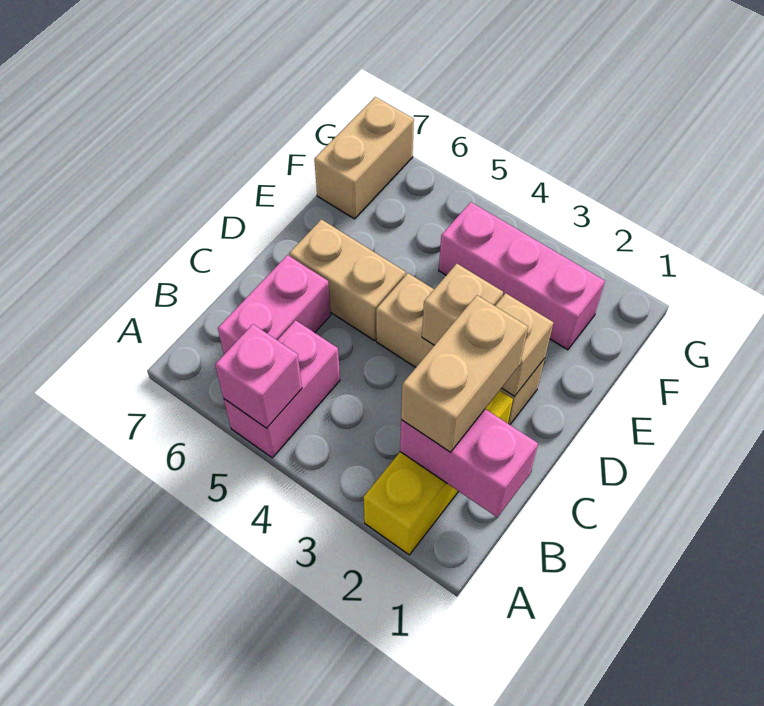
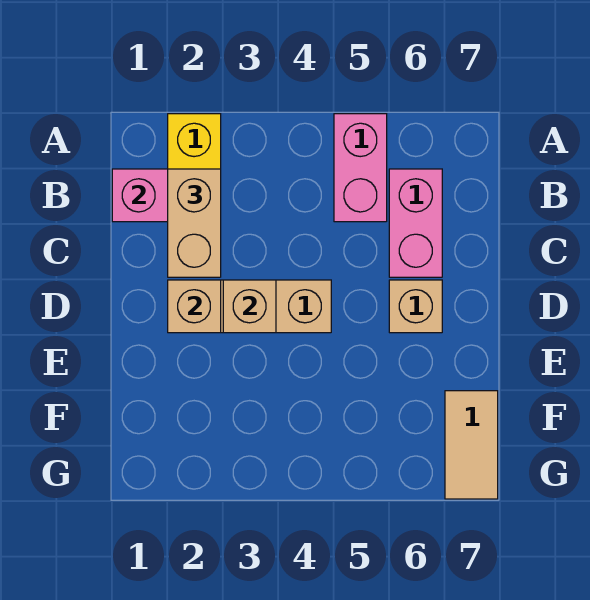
pink 1x1 brick [215,324,302,428] -> none
tan 1x2 brick [289,219,406,341] -> tan 1x1 brick [389,280,442,333]
pink 1x3 brick [439,202,605,350] -> none
tan 1x2 brick [314,97,414,219] -> tan 1x2 tile [445,391,498,499]

